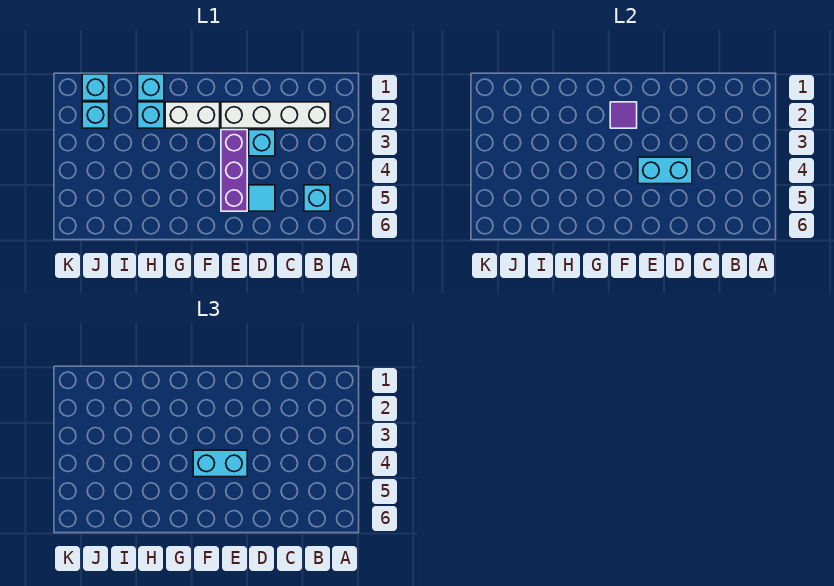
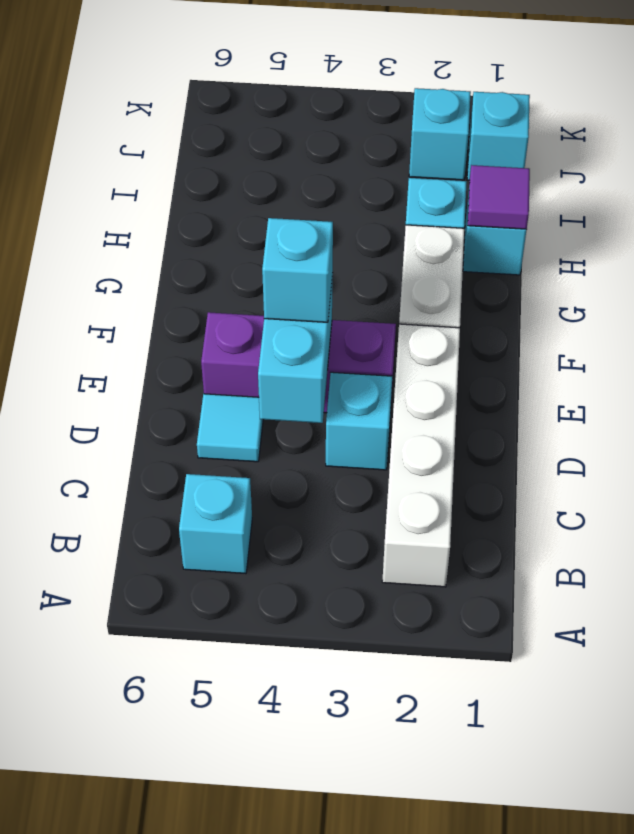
cyan 1x2 brick [193,450,247,477] -> cyan 1x1 brick [262,218,333,322]
purple 1x1 tile [610,102,637,128] -> purple 1x1 tile moved to [468,165,530,229]

